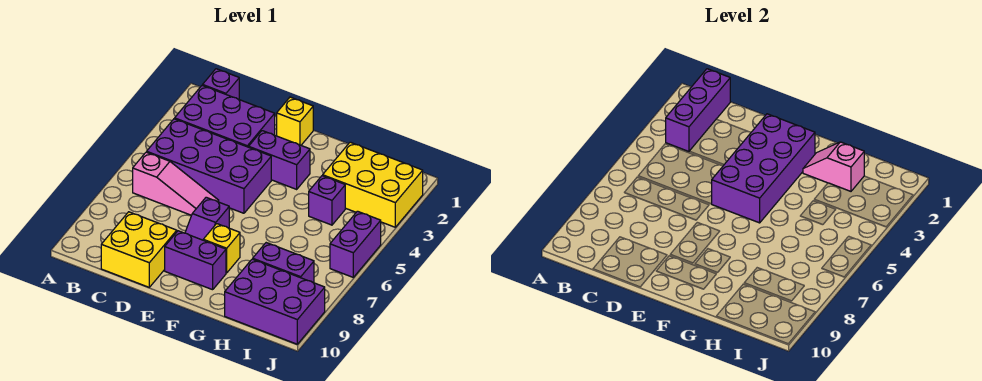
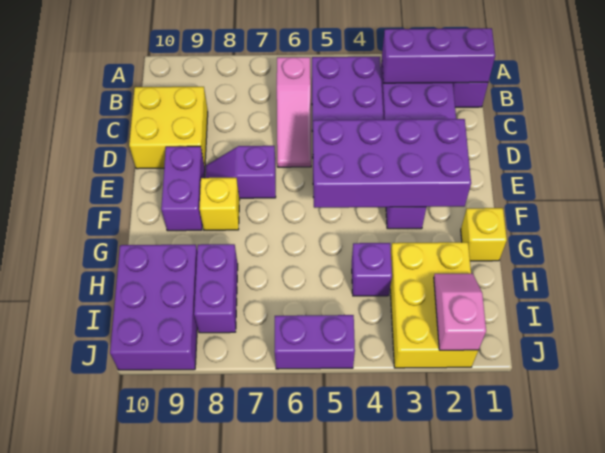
yellow 1x1 brick [277,97,313,145] -> yellow 1x1 brick moved to [461,208,507,261]
pink 1x2 slope [803,142,864,191] -> pink 1x2 slope moved to [434,273,486,350]

